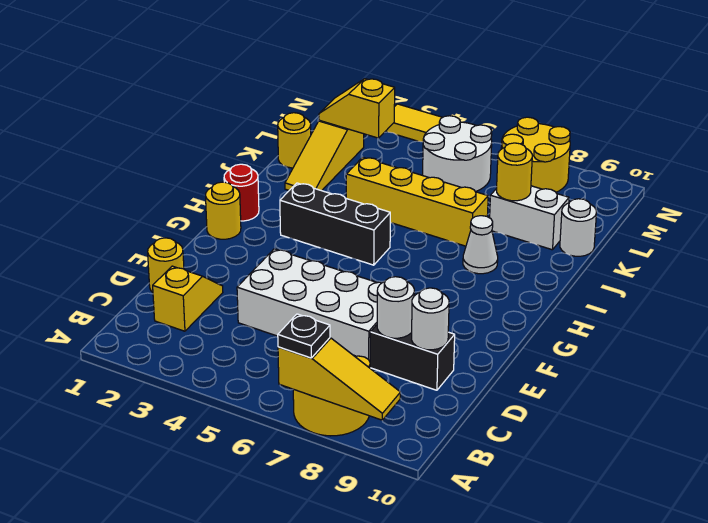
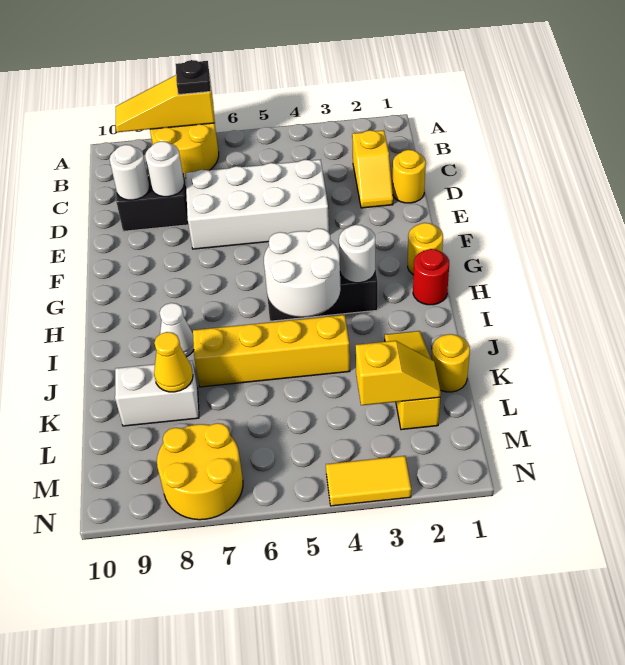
yellow 1x1 round brick [497,143,532,201] -> yellow 1x1 cone [154,332,193,392]
white 1x1 round brick [560,199,596,256] -> white 1x1 round brick moved to [339,225,375,283]
white 2x2 round brick [423,116,492,192] -> white 2x2 round brick moved to [264,228,341,317]

